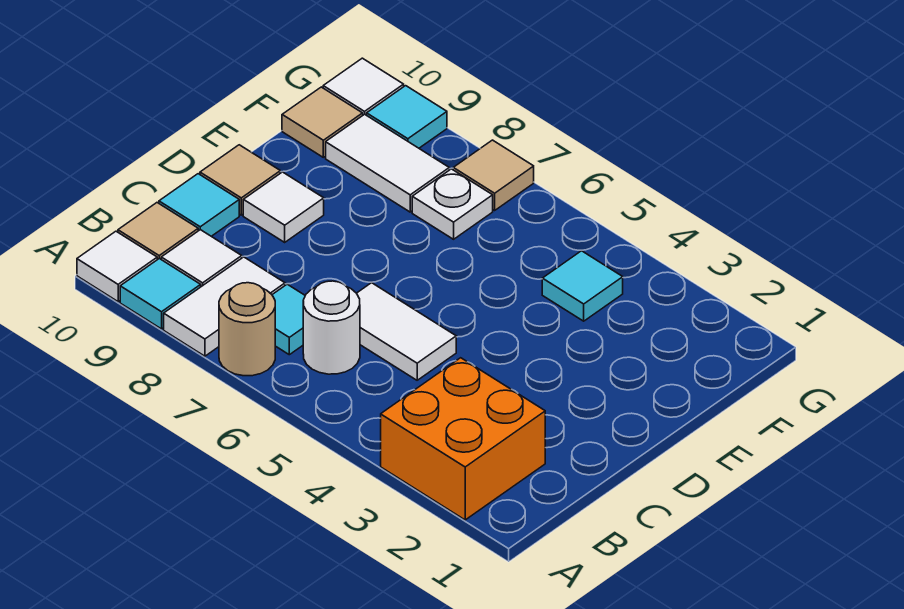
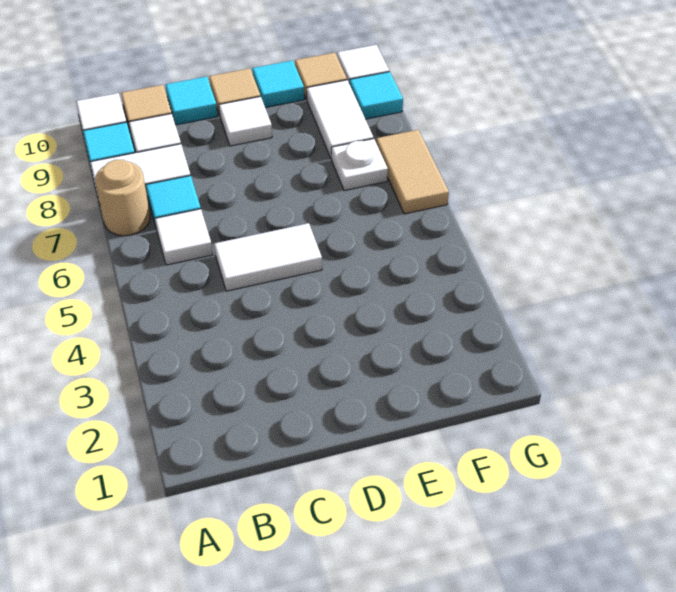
orange 2x2 brick [381,358,545,520] -> none
white 1x1 round brick [303,281,360,374] -> white 1x1 tile [155,209,213,265]
white 1x2 tile [357,283,456,380] -> white 1x2 tile turned to [214,223,322,291]
cyan 1x1 tile [542,251,623,321] -> cyan 1x1 tile moved to [252,60,304,108]
tan 1x1 tile [453,140,534,210] -> tan 1x2 tile [376,130,449,214]

